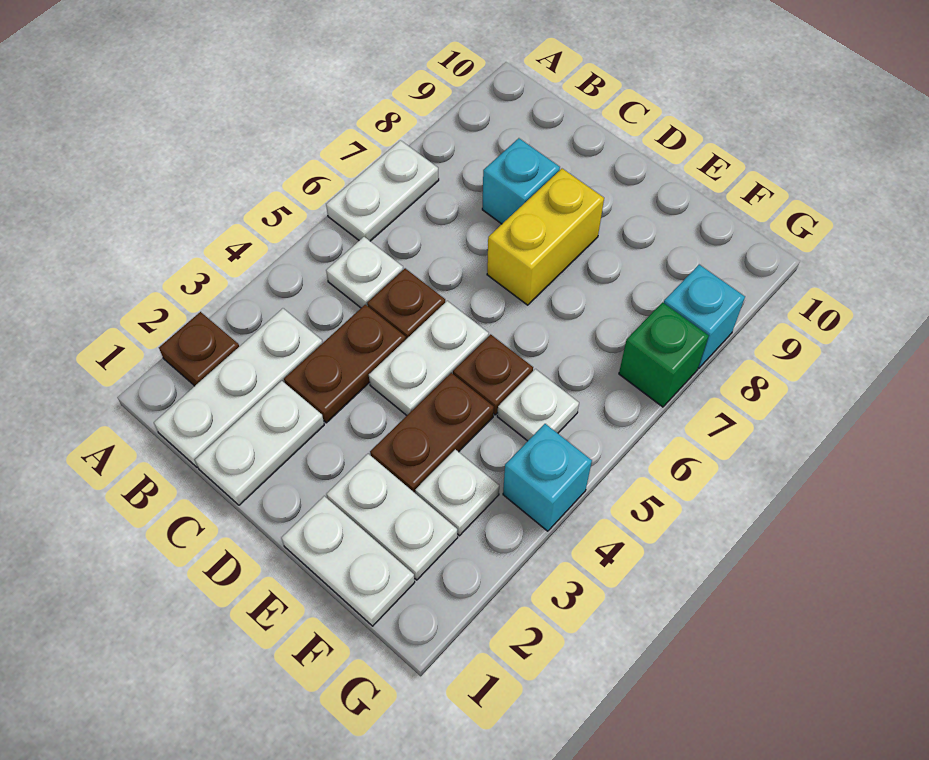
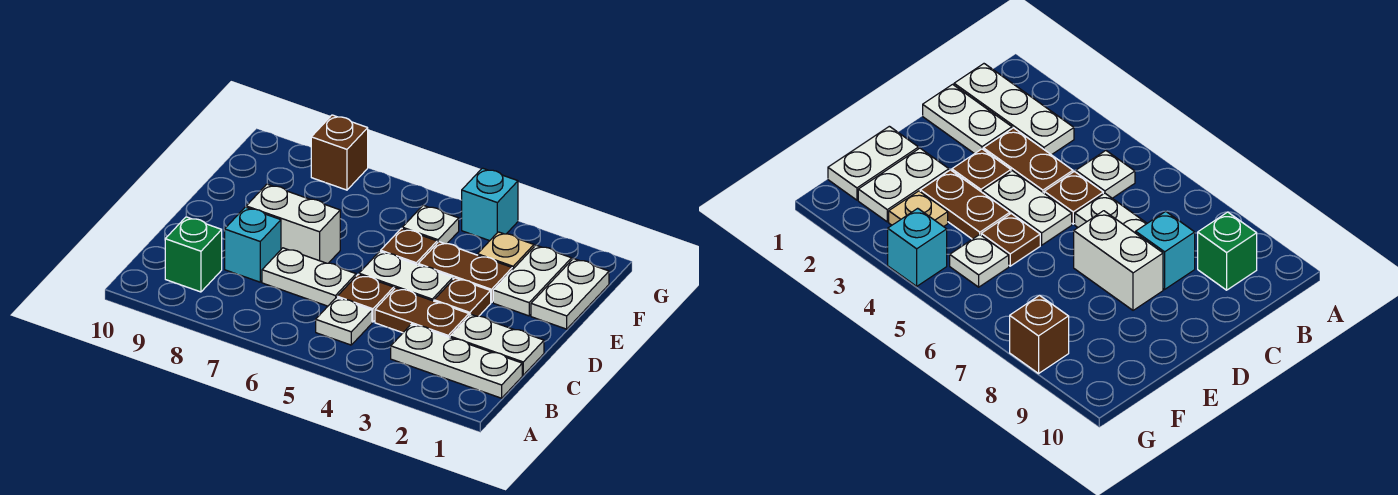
brown 1x1 plate [159,312,239,386] -> brown 1x1 plate moved to [434,278,491,316]
white 1x2 plate [326,140,439,241] -> white 1x2 plate moved to [262,248,356,306]
yellow 1x2 brick [487,169,604,305] -> white 1x2 brick [246,184,340,263]
white 1x1 plate [415,449,499,536] -> tan 1x1 plate [478,232,534,270]
green 1x1 brick [619,302,709,407] -> green 1x1 brick moved to [165,217,222,292]
cyan 1x1 brick [664,265,745,368] -> brown 1x1 brick [311,115,368,190]

